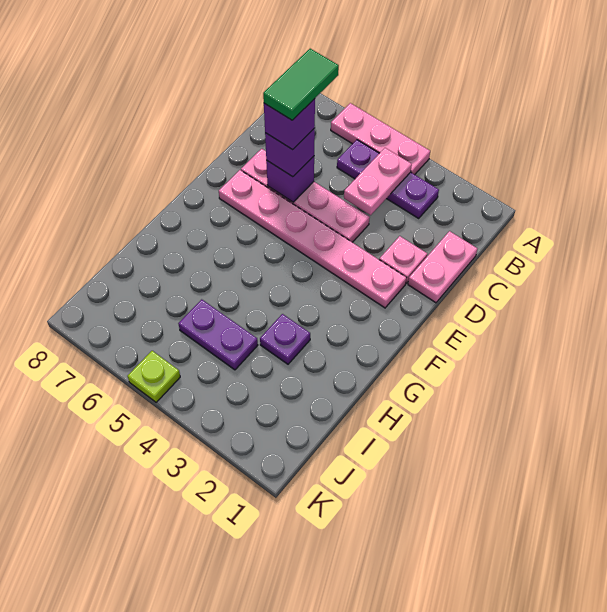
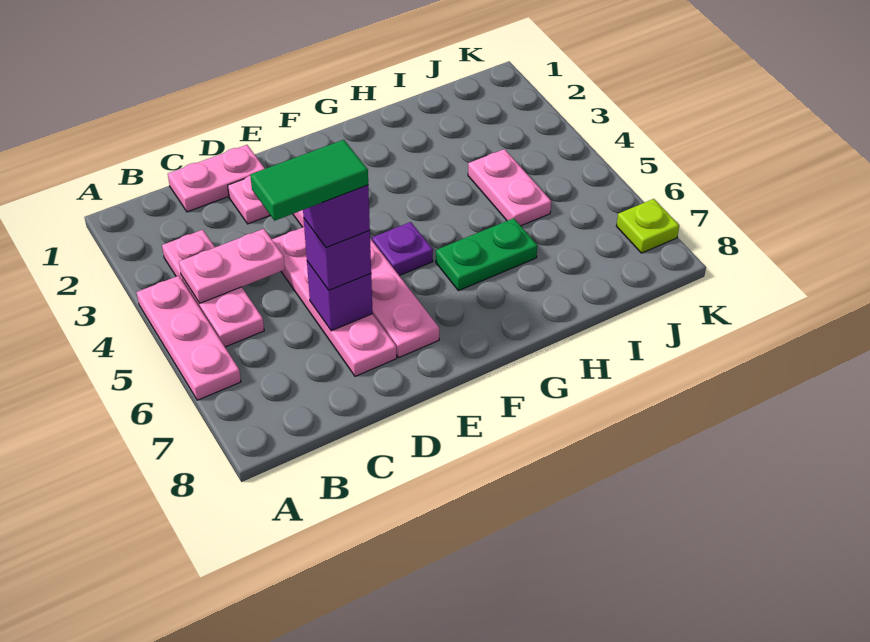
purple 1x3 plate [337,140,439,218] -> pink 1x3 plate [162,230,264,347]
none -> green 1x2 plate [436,218,537,291]
purple 1x1 plate [260,314,310,364] -> purple 1x1 plate moved to [372,222,433,276]
purple 1x2 plate [178,299,258,370] -> pink 1x2 plate [468,149,551,226]
lime 1x1 plate [128,351,180,402] -> lime 1x1 plate moved to [617,199,679,253]

